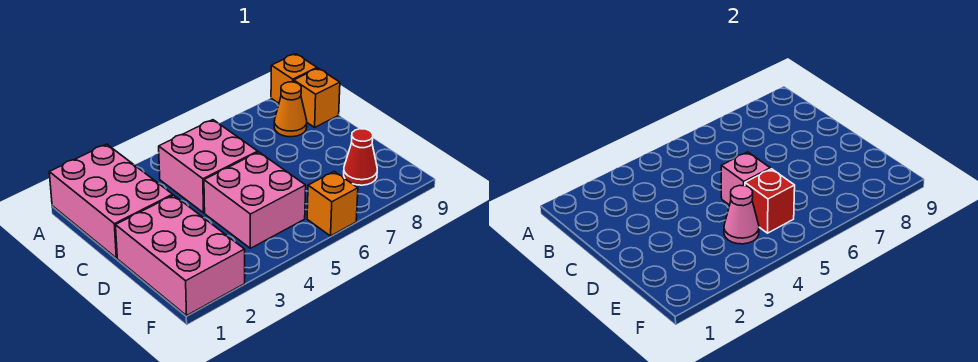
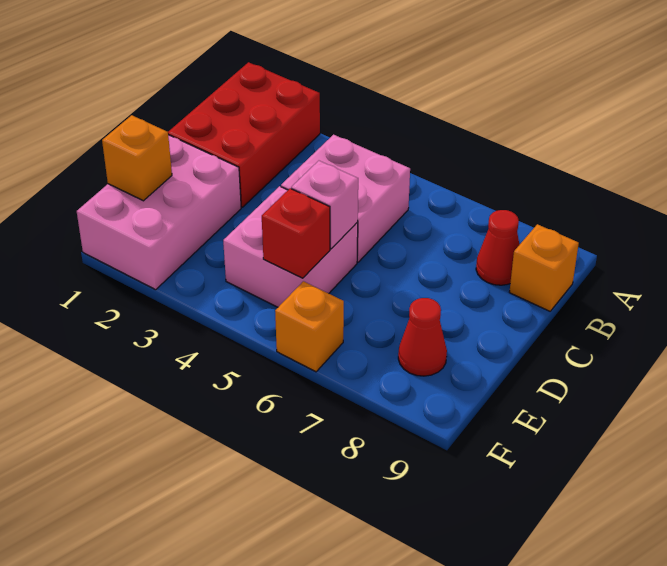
pink 2x3 brick [49,144,173,258] -> red 2x3 brick [168,62,320,207]
orange 1x1 brick [271,54,317,103] -> orange 1x1 brick moved to [102,115,172,201]
orange 1x1 cone [274,82,307,137] -> red 1x1 cone [476,210,519,285]
pink 1x1 cone [724,185,759,244] -> none

